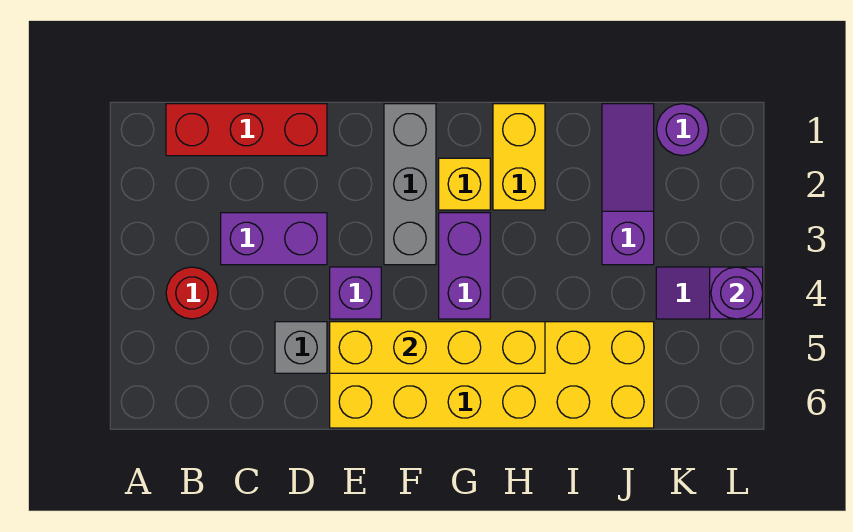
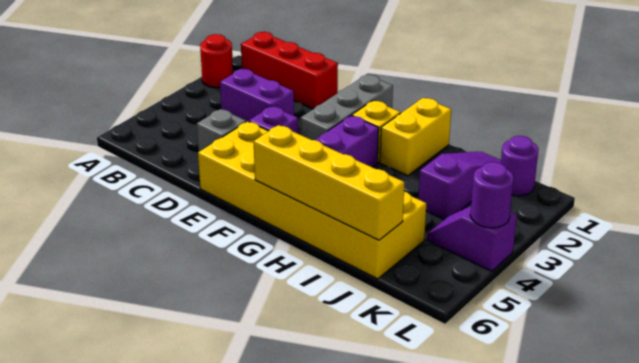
red 1x1 round brick [166,267,218,319] -> red 1x1 round brick moved to [200,34,233,88]
yellow 1x4 brick [330,322,545,373] -> yellow 1x4 brick moved to [254,125,404,240]

